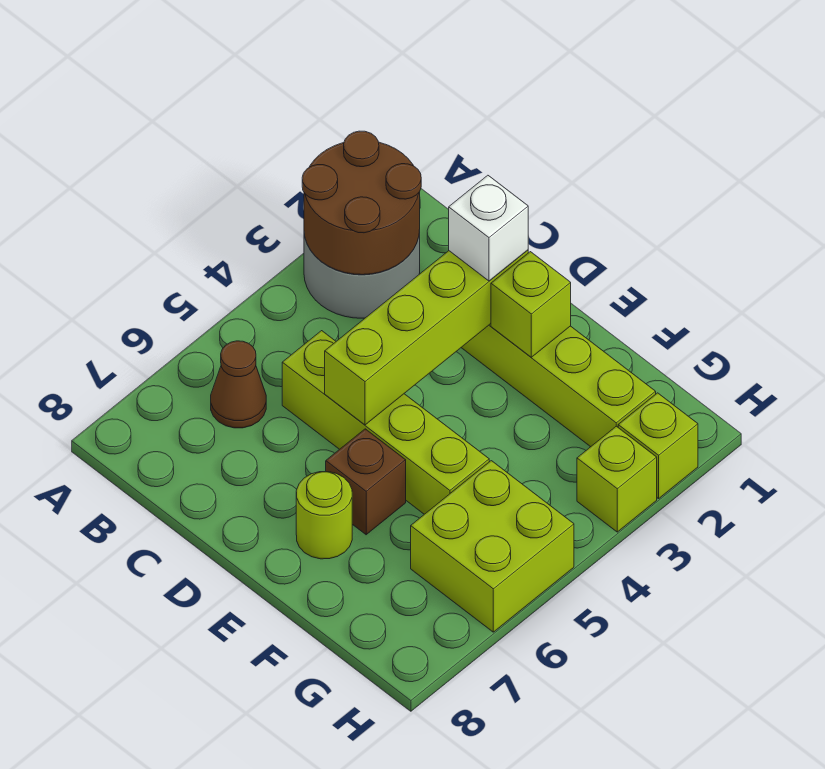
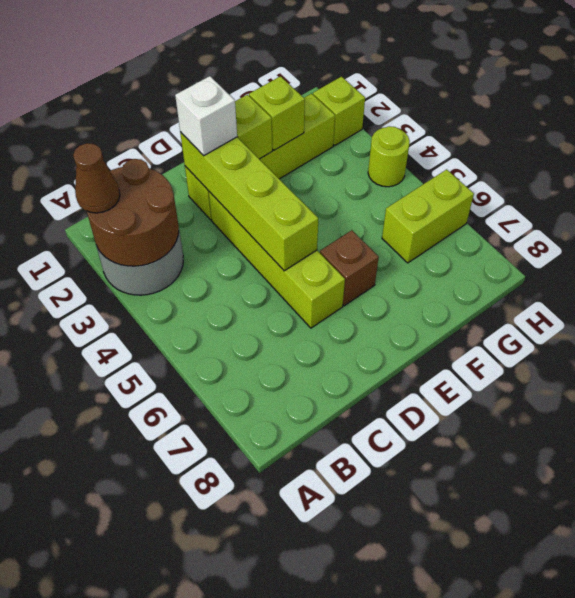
brown 1x1 cone [211,341,266,428] -> brown 1x1 cone moved to [73,143,120,213]
lime 1x4 brick [282,331,489,514] -> lime 1x4 brick turned to [209,192,345,328]
lime 1x1 round brick [296,472,352,559] -> lime 1x1 round brick moved to [368,126,410,187]
lime 2x2 brick [411,461,574,632] -> lime 1x2 brick [382,169,474,263]
lime 1x1 brick [577,426,657,532] -> lime 1x1 brick moved to [249,76,305,150]

